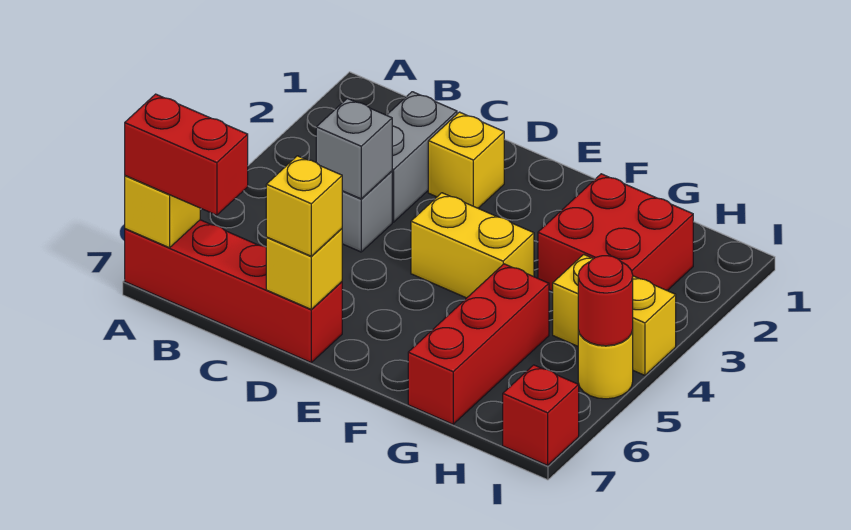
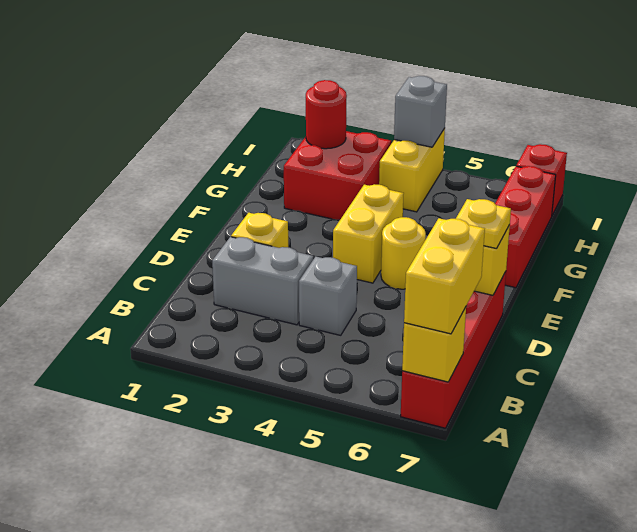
red 1x2 brick [125,94,248,215] -> yellow 1x2 brick [404,218,485,334]
grey 1x1 brick [316,98,392,199] -> grey 1x1 brick moved to [394,76,447,147]
yellow 1x1 brick [266,156,342,256] -> yellow 1x1 plate [456,199,511,249]
red 1x3 brick [408,264,549,424] -> red 1x3 brick turned to [495,166,556,288]
yellow 1x1 round brick [578,330,633,399] -> yellow 1x1 round brick moved to [381,217,426,289]
red 1x1 round brick [578,256,633,346] -> red 1x1 round brick moved to [306,80,347,149]

